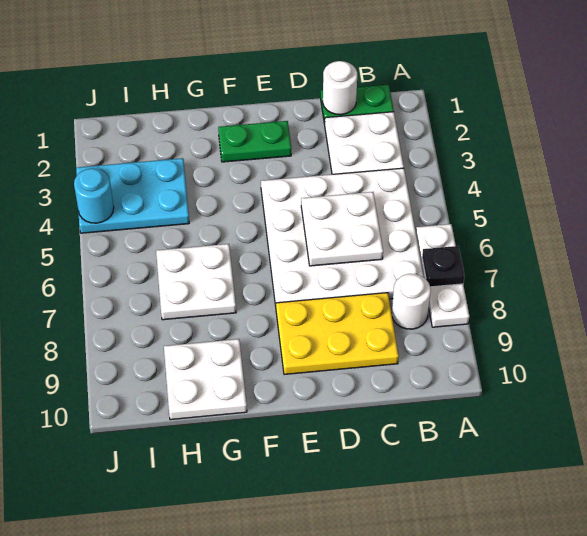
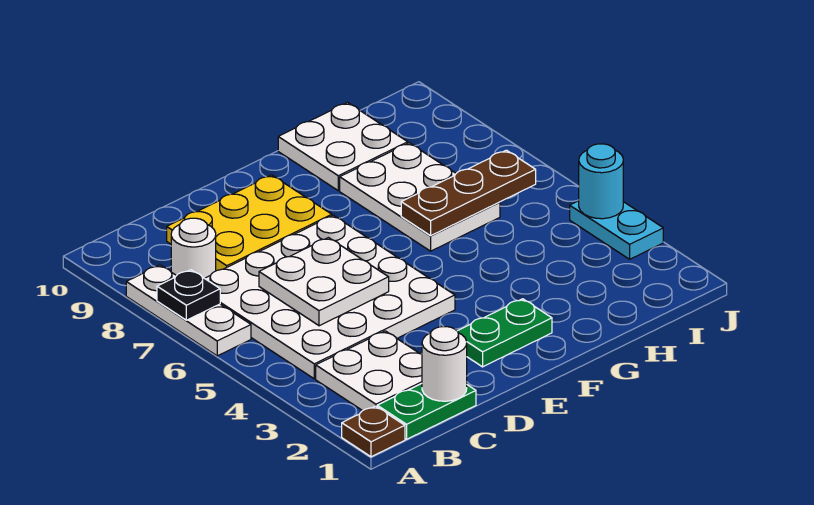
none -> brown 1x1 plate [342,406,405,457]
white 2x2 plate [156,244,236,320] -> white 2x3 plate [340,143,500,251]
none -> brown 1x3 plate [401,150,536,236]
cyan 2x3 plate [76,158,189,233] -> cyan 1x2 plate [570,201,663,259]

